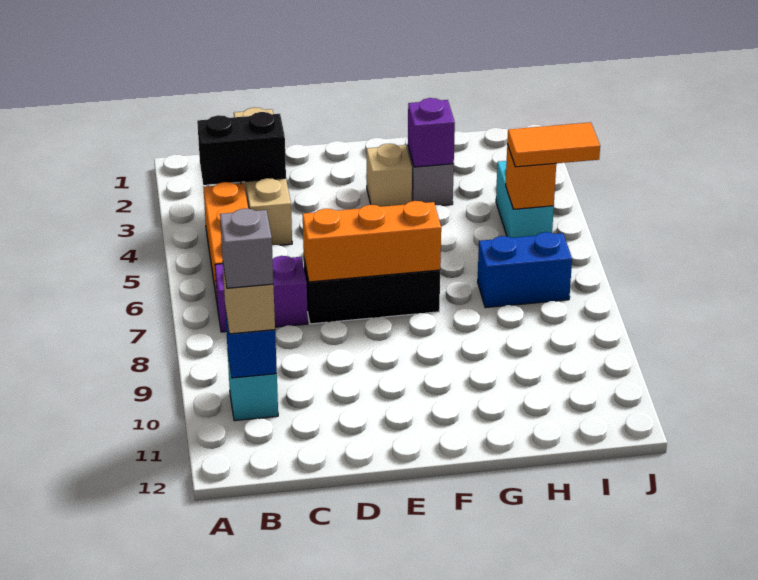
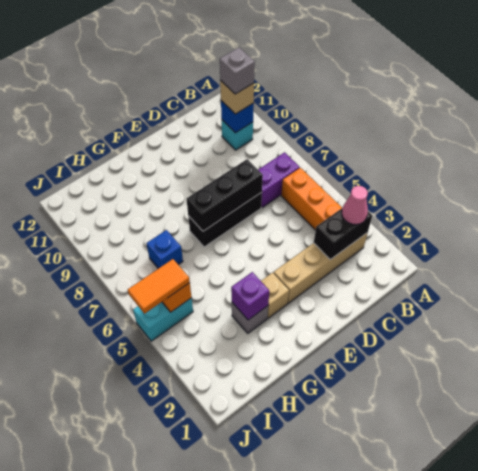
none -> pink 1x1 cone [342,186,368,225]
tan 1x4 brick [234,108,292,245] -> tan 1x4 brick turned to [273,233,367,303]
orange 1x3 brick [303,201,441,282] -> black 1x3 brick [186,159,263,231]
blue 1x2 brick [477,232,572,308] -> blue 1x1 brick [146,230,183,269]
cyan 1x2 brick [496,161,554,238] -> cyan 1x2 brick turned to [133,298,193,341]

